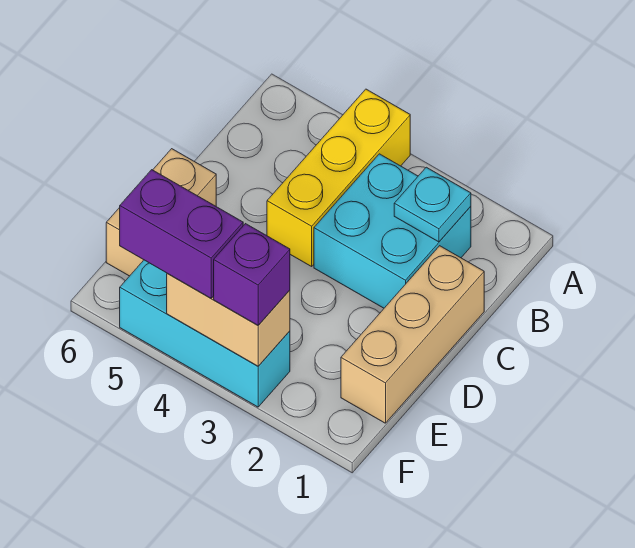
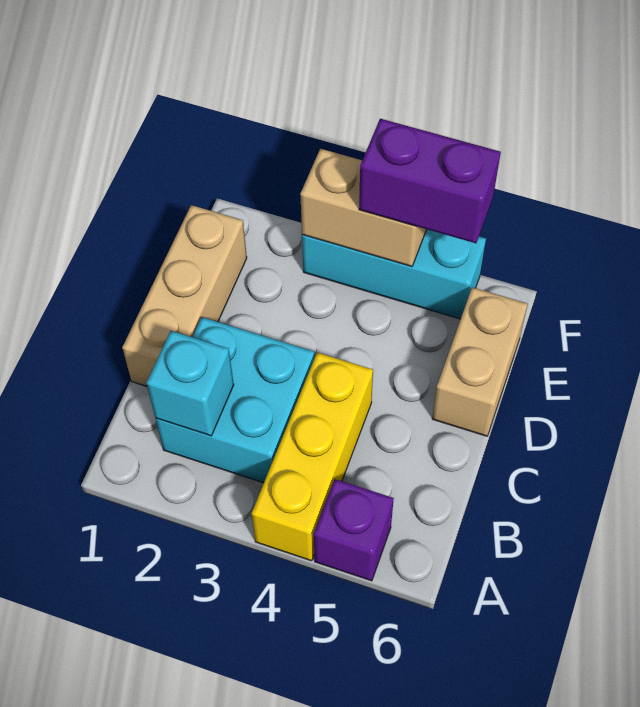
cyan 1x1 plate [394,167,471,242] -> cyan 1x1 brick [147,331,234,436]
purple 1x1 brick [214,224,290,325] -> purple 1x1 brick moved to [314,479,394,581]

